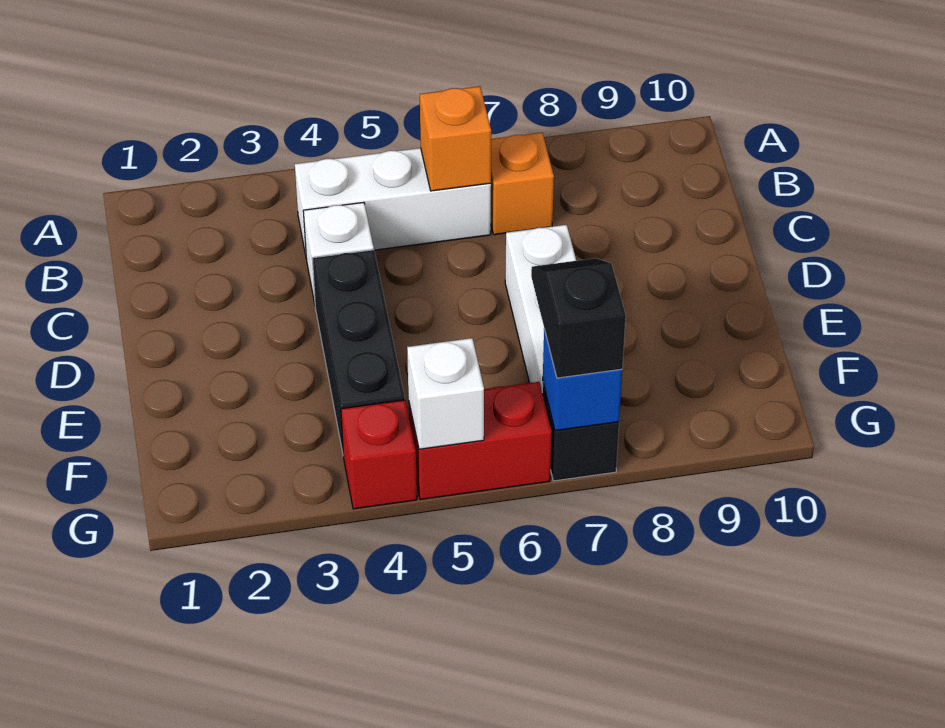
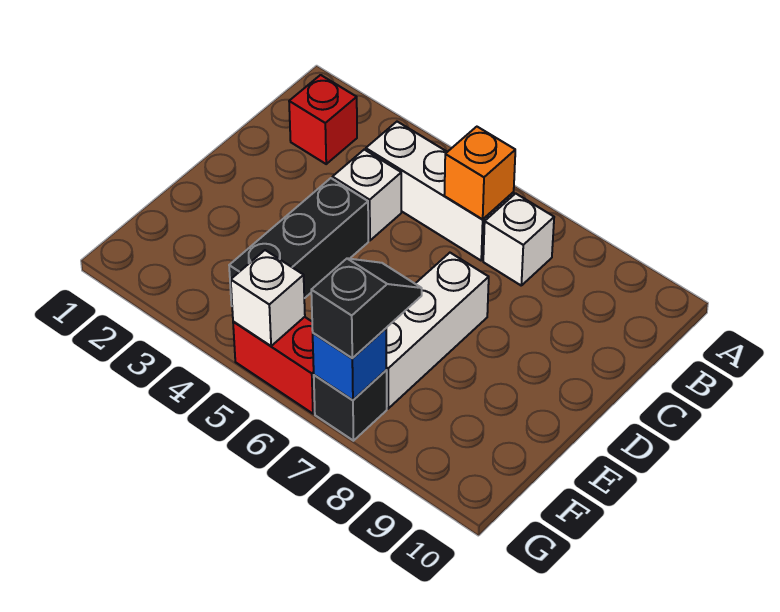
orange 1x1 brick [491,133,554,235] -> white 1x1 brick [483,193,554,285]
red 1x1 brick [341,400,417,509] -> red 1x1 brick moved to [289,75,357,164]

